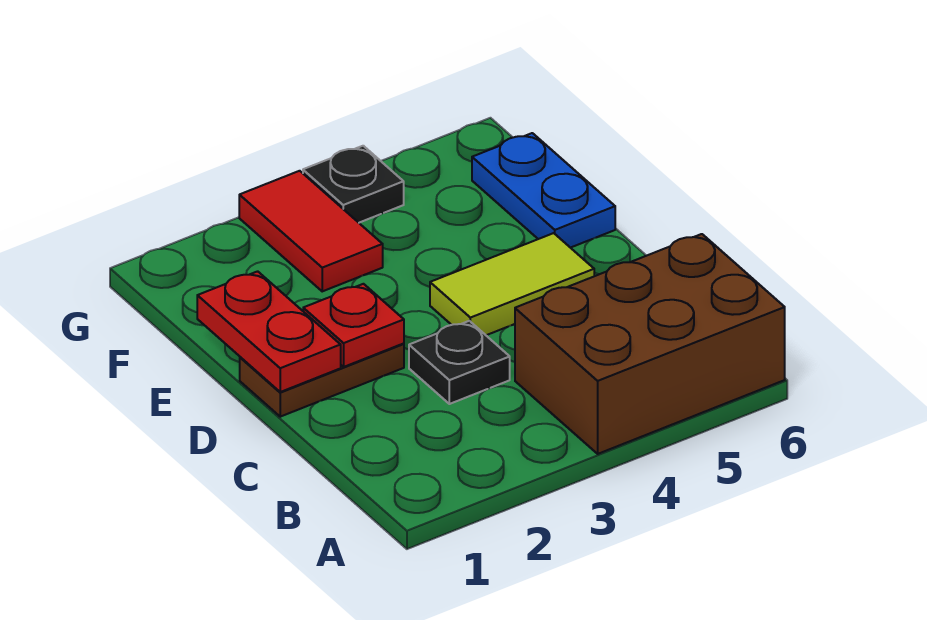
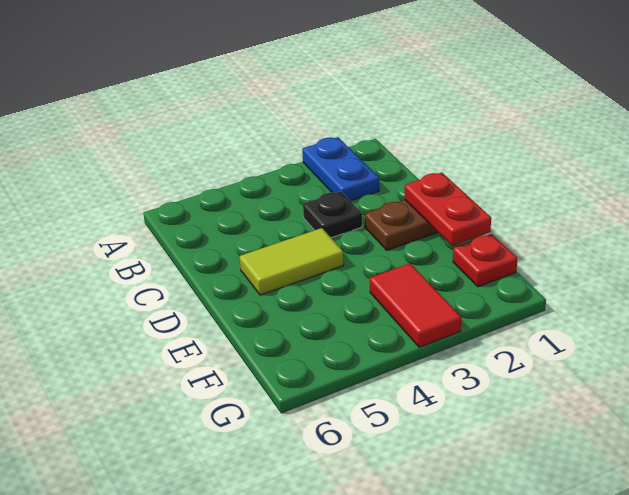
brown 2x3 brick [515,234,785,454] -> none
red 1x1 plate [303,284,404,367] -> red 1x1 plate moved to [453,234,517,287]
blue 1x2 plate [472,133,615,248] -> blue 1x2 plate moved to [302,137,379,201]
black 1x1 plate [303,146,404,223] -> none

